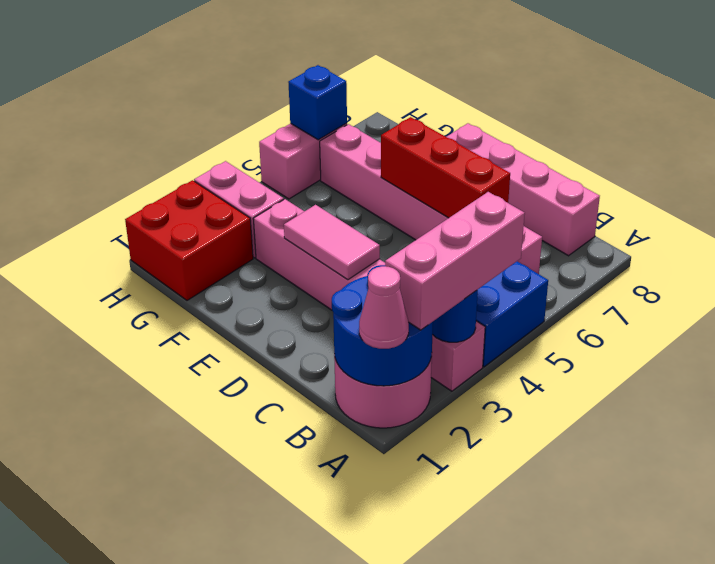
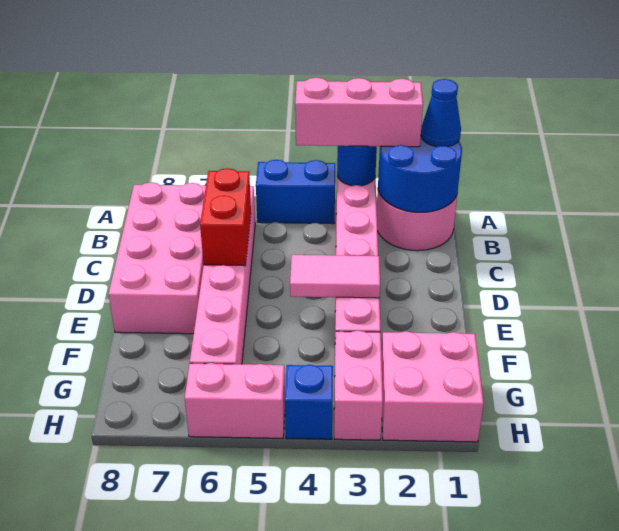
pink 1x1 cone [359,266,409,349] -> blue 1x1 cone [421,79,461,147]
pink 1x4 brick [447,123,600,256] -> pink 2x4 brick [109,182,206,334]
red 1x3 brick [381,117,510,218] -> red 1x2 brick [200,168,251,266]
pink 1x2 tile [284,205,380,280] -> pink 1x2 tile turned to [290,255,380,298]
red 2x2 brick [125,180,253,300] -> pink 2x2 brick [381,331,484,442]
blue 1x1 brick [288,65,347,140] -> blue 1x1 brick moved to [285,365,333,439]

